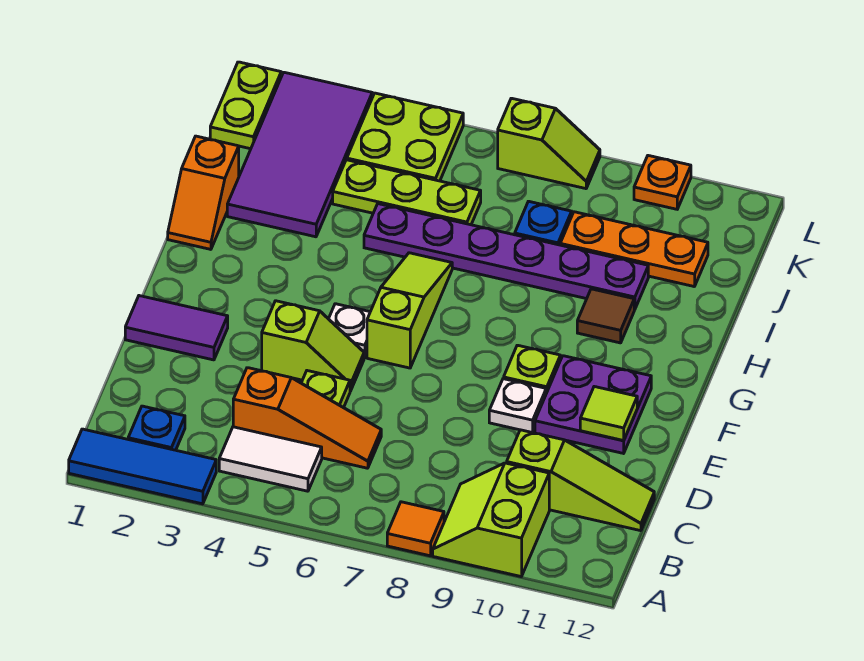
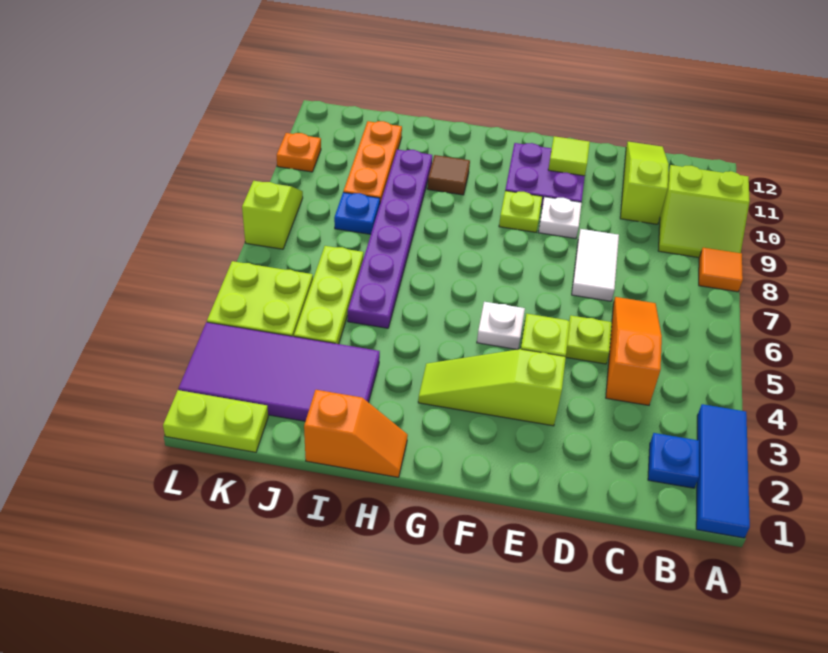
white 1x2 tile [219,427,322,491] -> white 1x2 tile moved to [572,229,619,301]
purple 1x2 tile [125,296,228,360] -> none
lime 1x3 slope [367,253,452,368] -> lime 1x3 slope moved to [418,349,566,426]

